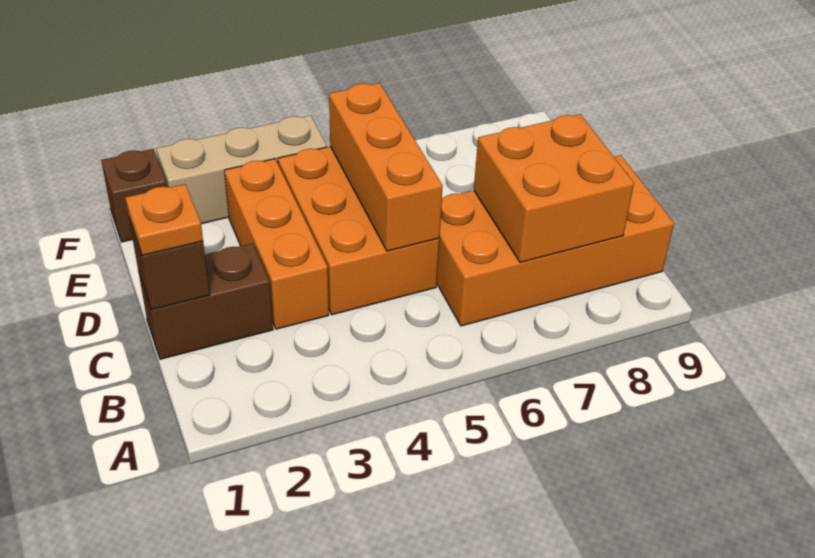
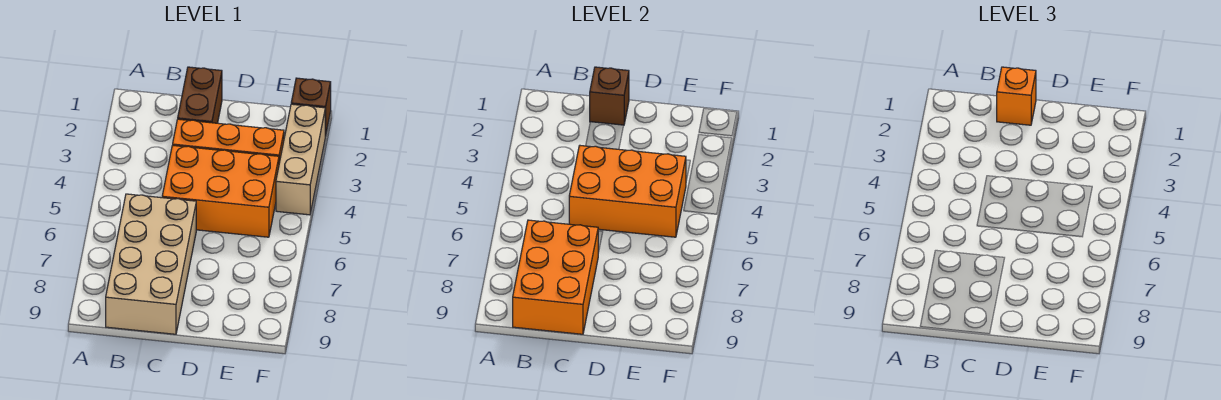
orange 2x4 brick [437,155,674,326] -> tan 2x4 brick [106,194,196,334]
orange 2x2 brick [474,114,634,262] -> orange 2x3 brick [513,220,598,334]
orange 1x1 plate [126,184,203,255] -> orange 1x1 brick [997,67,1036,125]
orange 1x3 brick [329,83,443,251] -> orange 2x3 brick [569,146,686,237]

